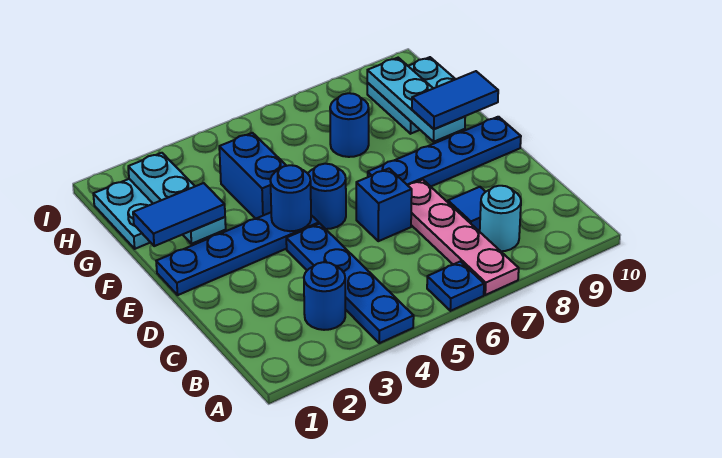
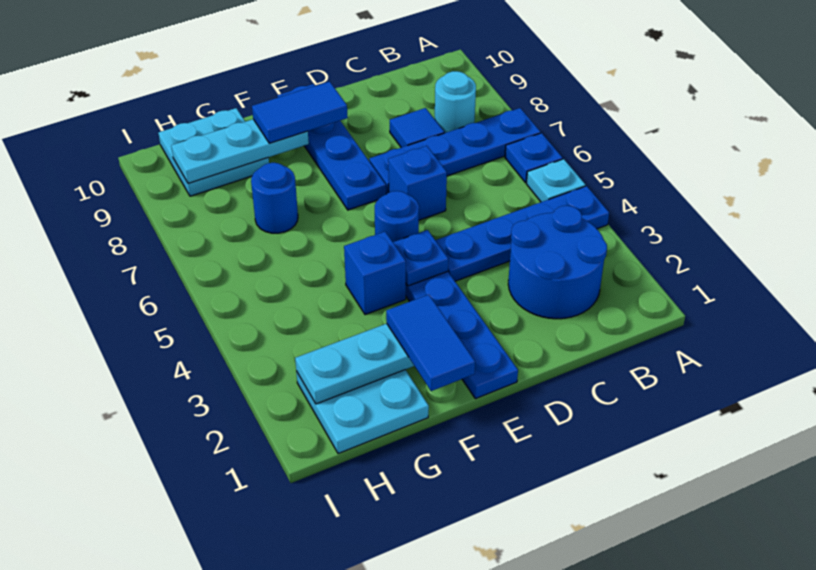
none -> cyan 1x1 plate [526,159,585,202]
pink 1x4 plate [408,180,519,295] -> blue 1x4 plate [369,108,541,194]
blue 1x1 round brick [304,262,345,330] -> blue 2x2 round brick [508,206,607,319]
blue 1x1 round brick [270,165,311,231] -> blue 1x1 plate [393,230,448,286]
blue 1x2 brick [219,133,286,219] -> blue 1x1 brick [344,232,406,315]
blue 1x2 tile [412,71,498,129] -> blue 1x2 tile turned to [252,81,348,143]

